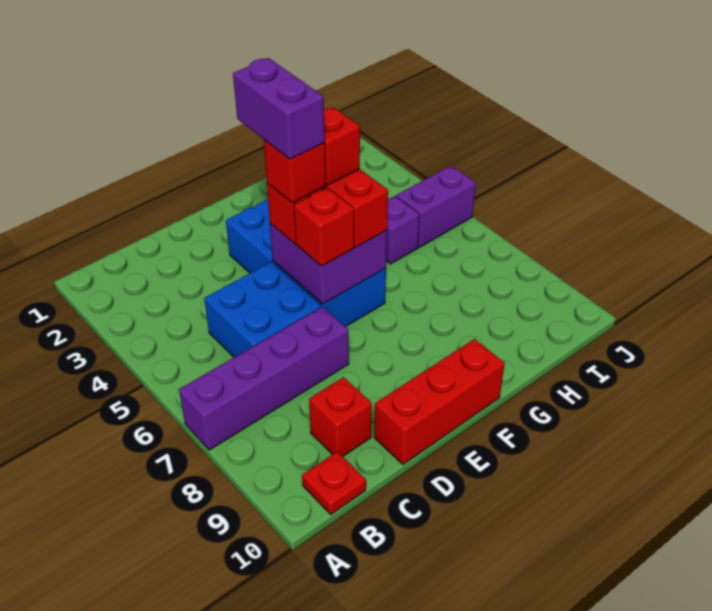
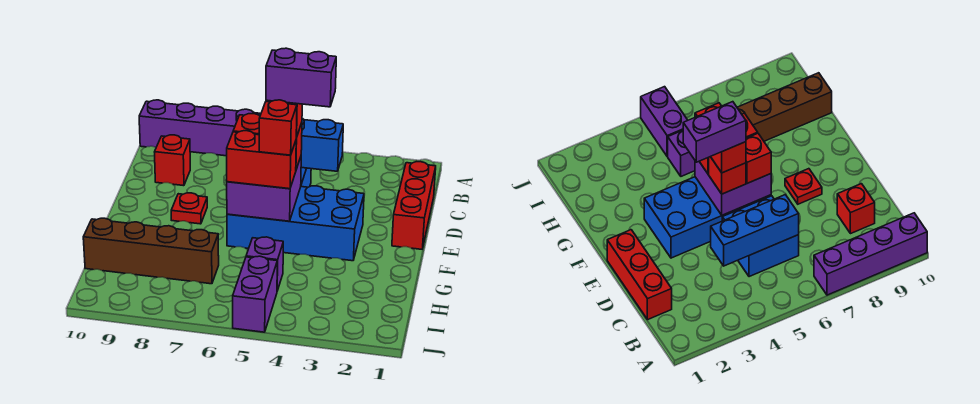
purple 1x4 brick [179,307,349,450] -> purple 1x4 brick turned to [139,100,259,156]
red 1x1 plate [302,452,366,514] -> red 1x1 plate moved to [171,193,207,224]
none -> blue 1x3 brick [258,113,343,171]
red 1x3 brick [374,339,505,464] -> red 1x3 brick moved to [392,162,436,249]
none -> brown 1x4 brick [83,218,219,284]

